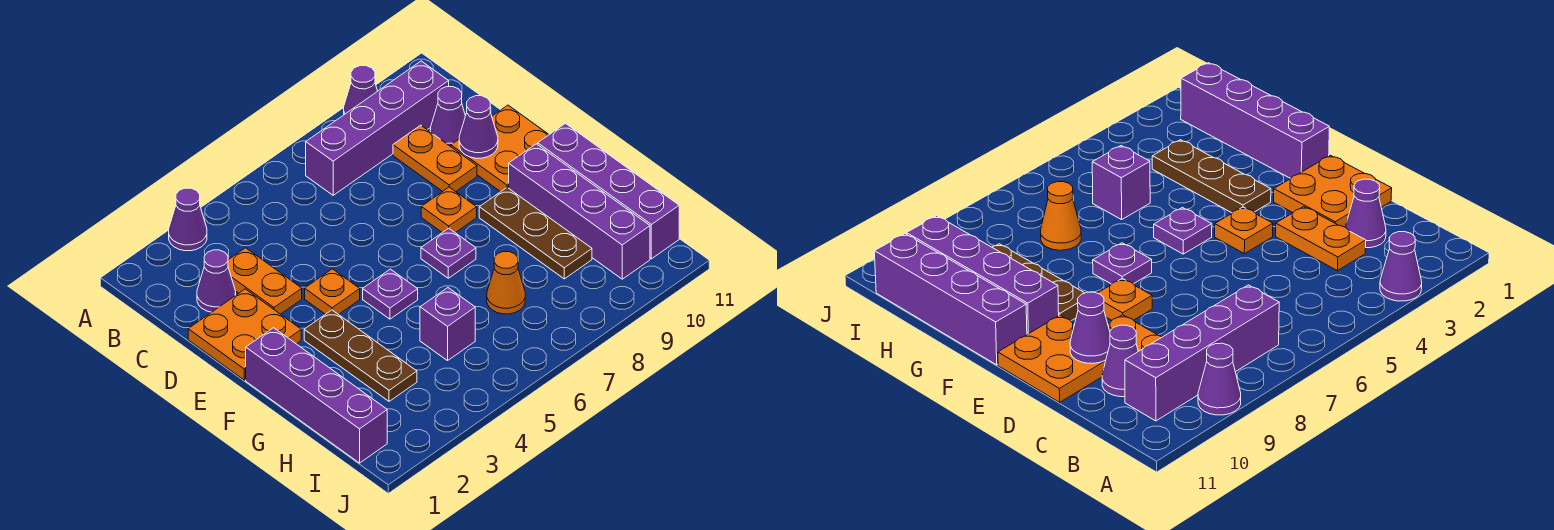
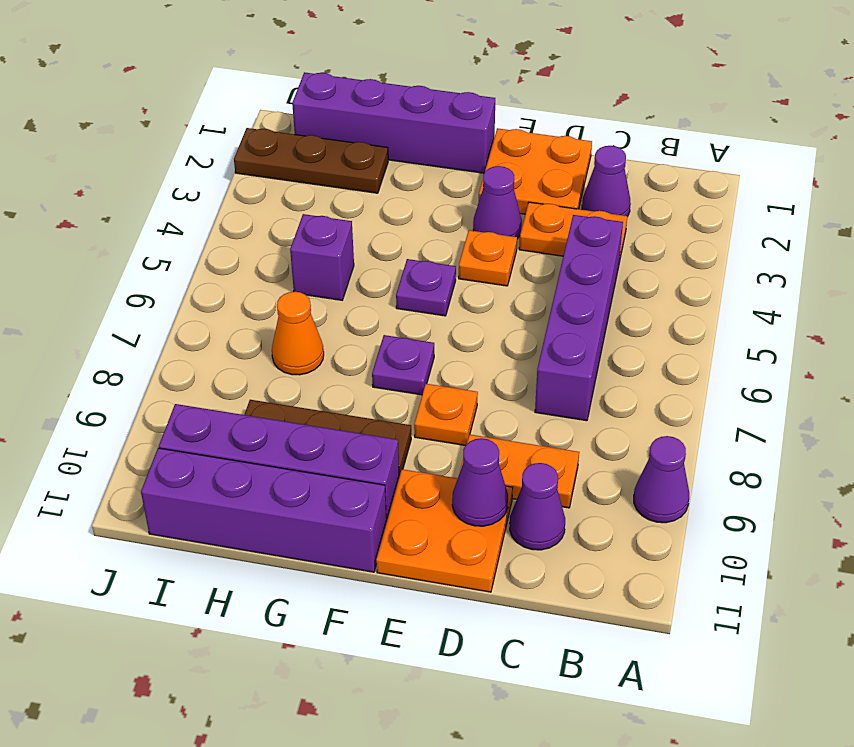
purple 1x1 cone [169,188,207,251] -> purple 1x1 cone moved to [473,166,522,239]
purple 1x4 brick [306,61,449,195] -> purple 1x4 brick moved to [535,215,623,421]
brown 1x3 plate [304,310,417,401] -> brown 1x3 plate moved to [234,128,388,193]

